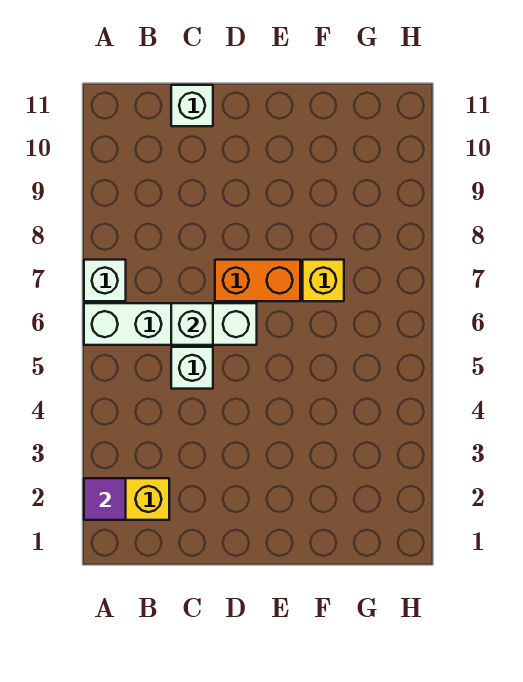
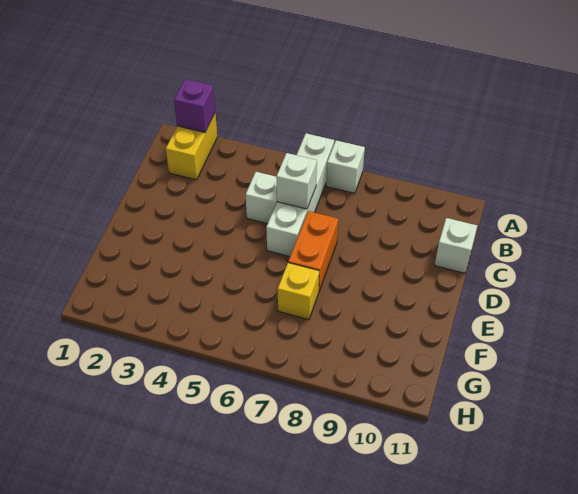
purple 1x1 tile [84,478,126,520] -> purple 1x1 brick [174,79,215,132]

